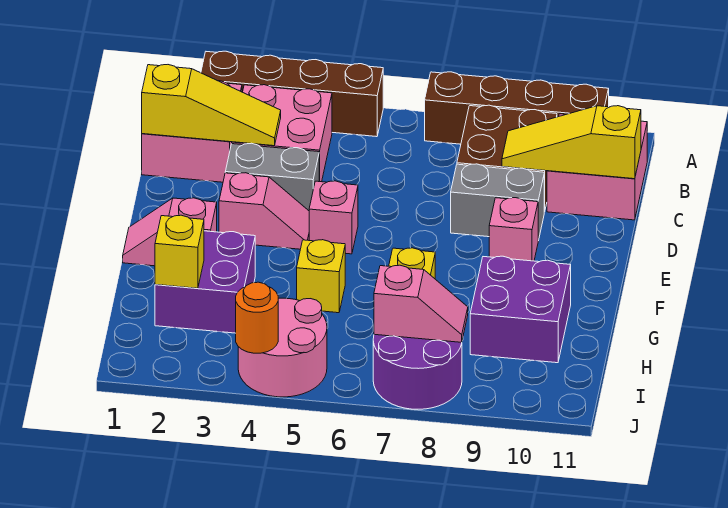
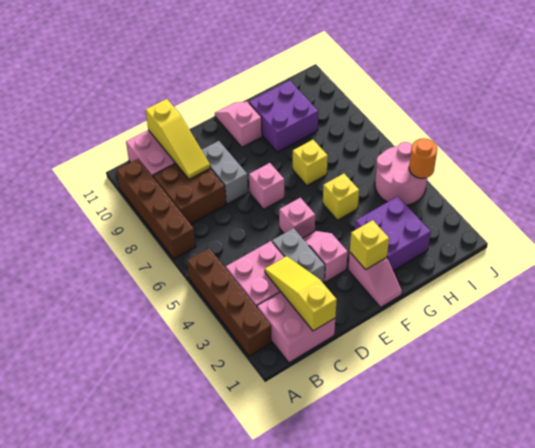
pink 1x1 brick [489,198,538,261] -> pink 1x1 brick moved to [249,163,284,209]
yellow 1x1 brick [155,215,204,288] -> yellow 1x1 brick moved to [350,220,389,270]
purple 2x2 round brick [373,334,462,409] -> none
pink 1x2 slope [374,265,468,342] -> pink 1x2 slope moved to [215,102,262,147]

